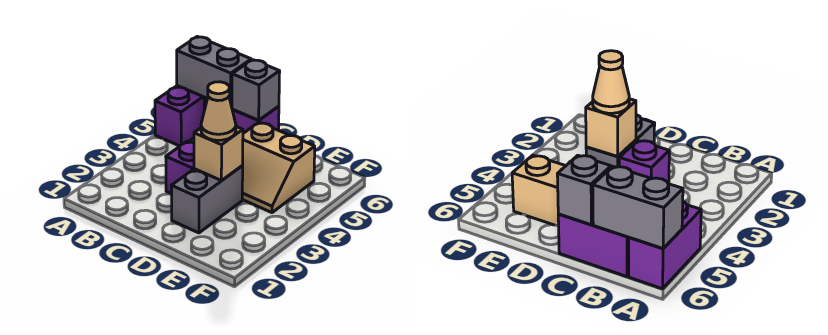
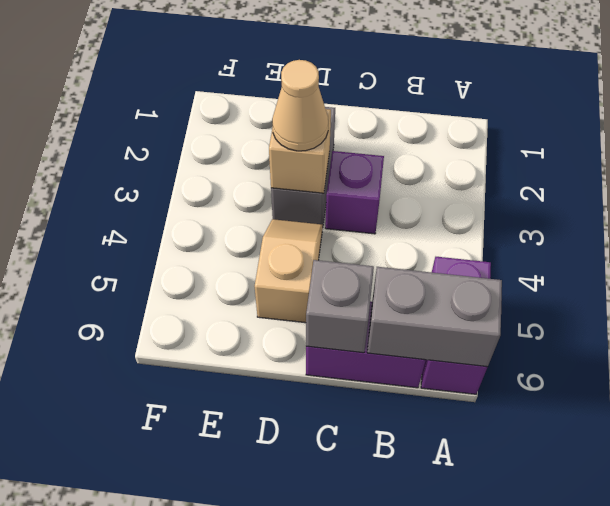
tan 2x2 slope [242,122,315,213] -> tan 1x2 slope [255,219,323,323]

